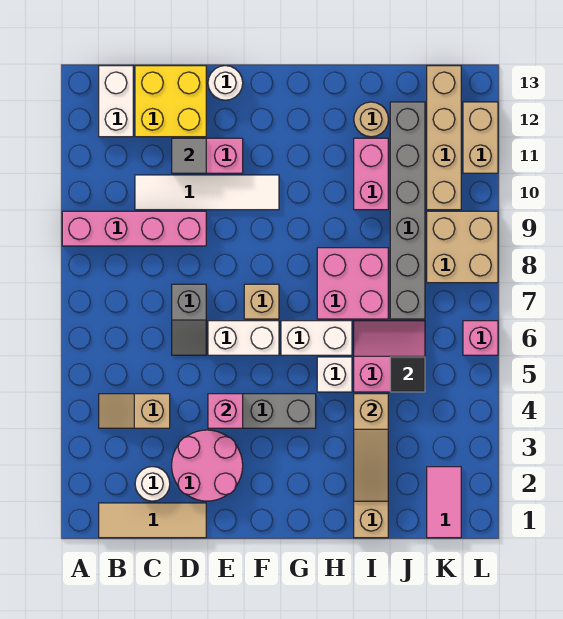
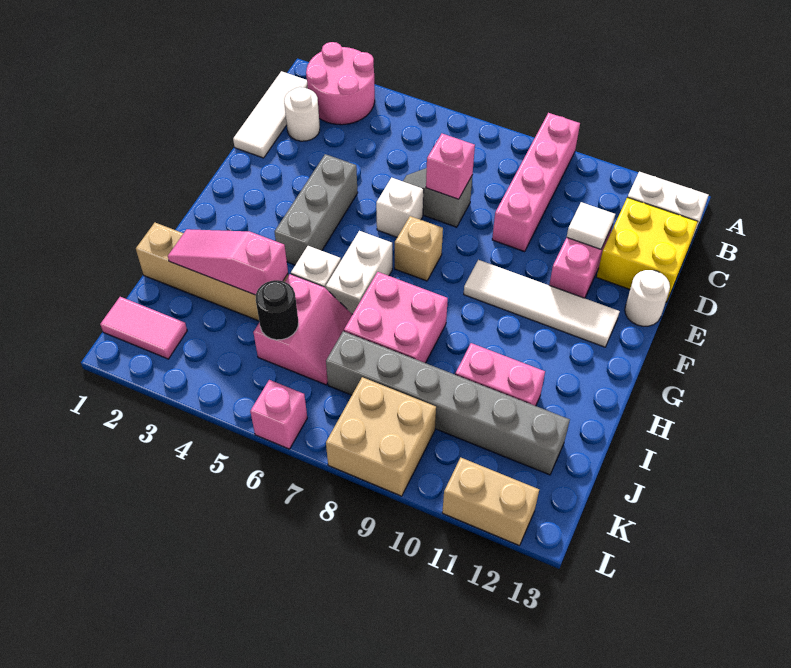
tan 1x3 tile [99,503,206,538] -> white 1x3 tile [233,71,308,158]
tan 1x2 slope [99,394,170,428] -> none
white 1x4 tile [135,175,279,210] -> white 1x4 tile turned to [464,260,620,347]
pink 2x2 round brick [172,430,243,501] -> pink 2x2 round brick moved to [306,42,375,125]
grey 1x1 tile [172,138,206,173] -> white 1x1 tile [567,202,615,249]
pink 1x1 brick [208,394,243,428] -> pink 1x1 brick moved to [426,134,475,199]
white 1x2 brick [208,321,279,355] -> white 1x1 brick [376,177,424,237]
tan 1x3 slope [354,394,388,501] -> pink 1x3 slope [168,229,288,295]
tan 1x1 round brick [354,102,388,137] -> none
black 1x1 tile [390,357,425,392] -> black 1x1 round brick [256,280,298,340]
tan 1x4 brick [427,66,461,210] -> none

